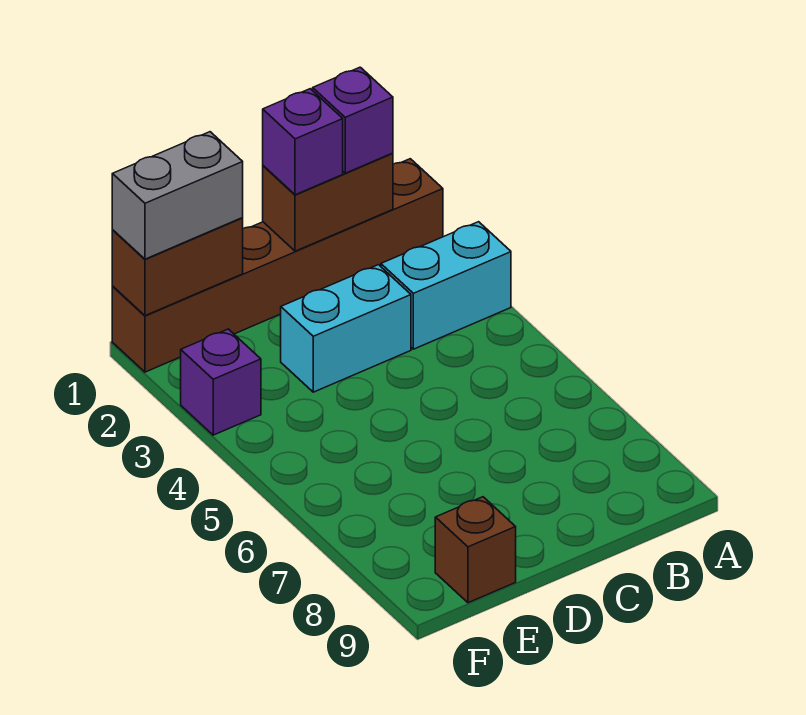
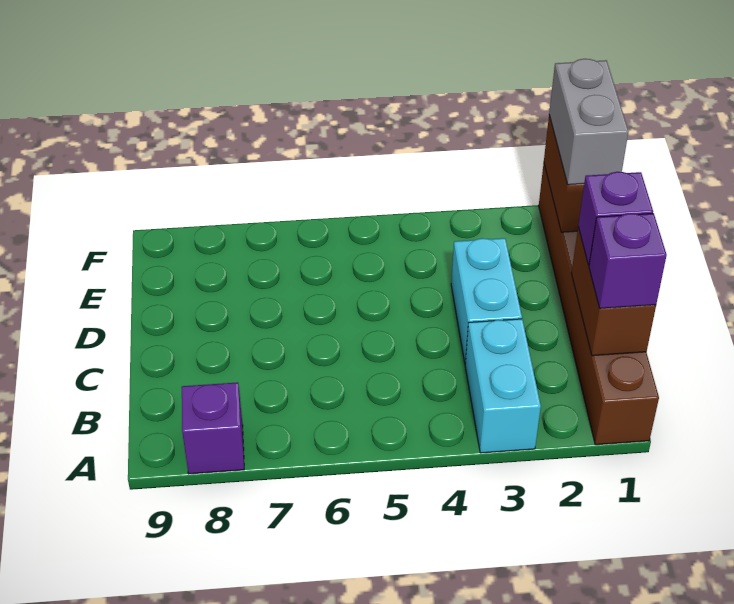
brown 1x1 brick [435,497,516,603] -> none
purple 1x1 brick [181,329,261,435] -> purple 1x1 brick moved to [182,382,244,474]

